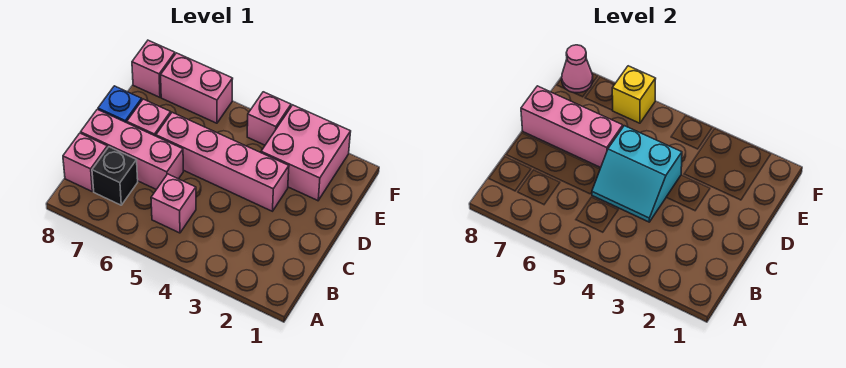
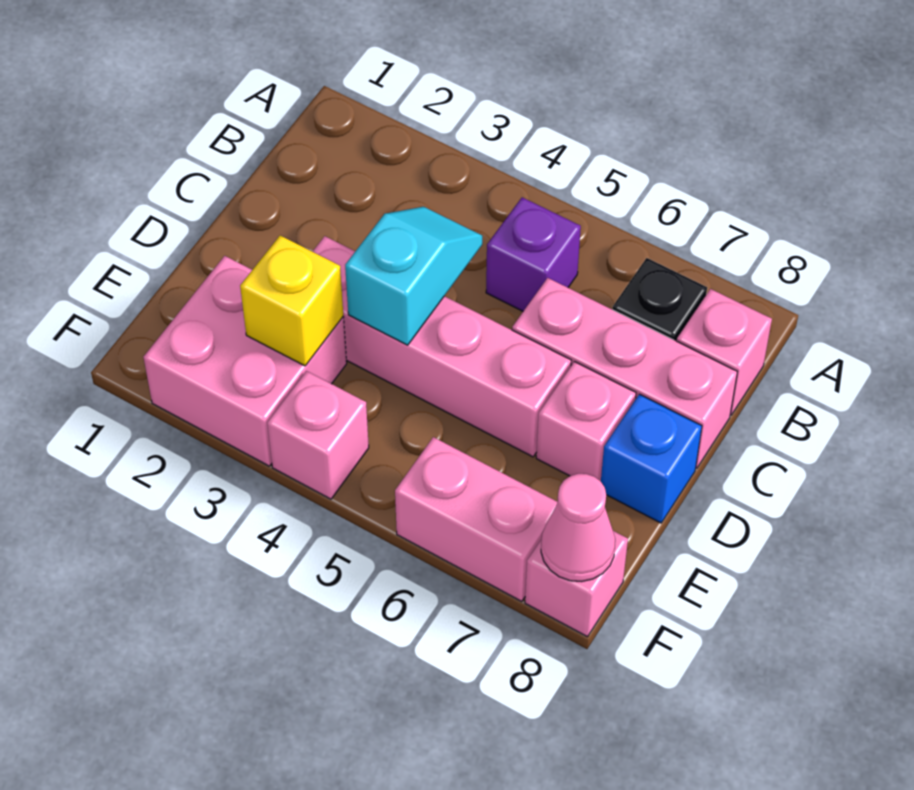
pink 1x1 brick [151,174,196,233] -> purple 1x1 brick [486,197,581,311]
cyan 2x2 slope [592,126,682,222] -> cyan 1x2 slope [345,207,482,345]
pink 1x3 brick [521,86,623,168] -> none
yellow 1x1 brick [612,66,656,123] -> yellow 1x1 brick moved to [240,236,343,366]

